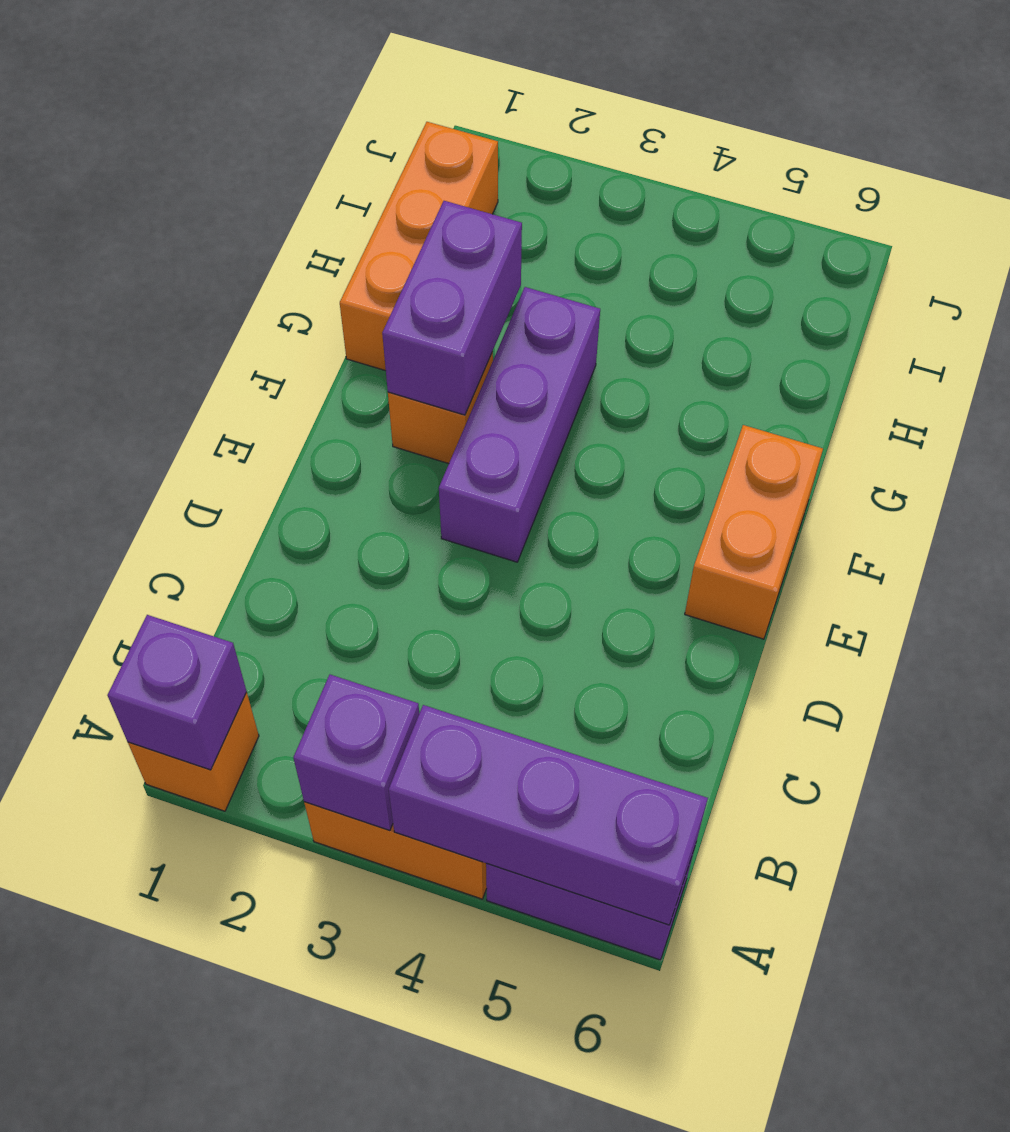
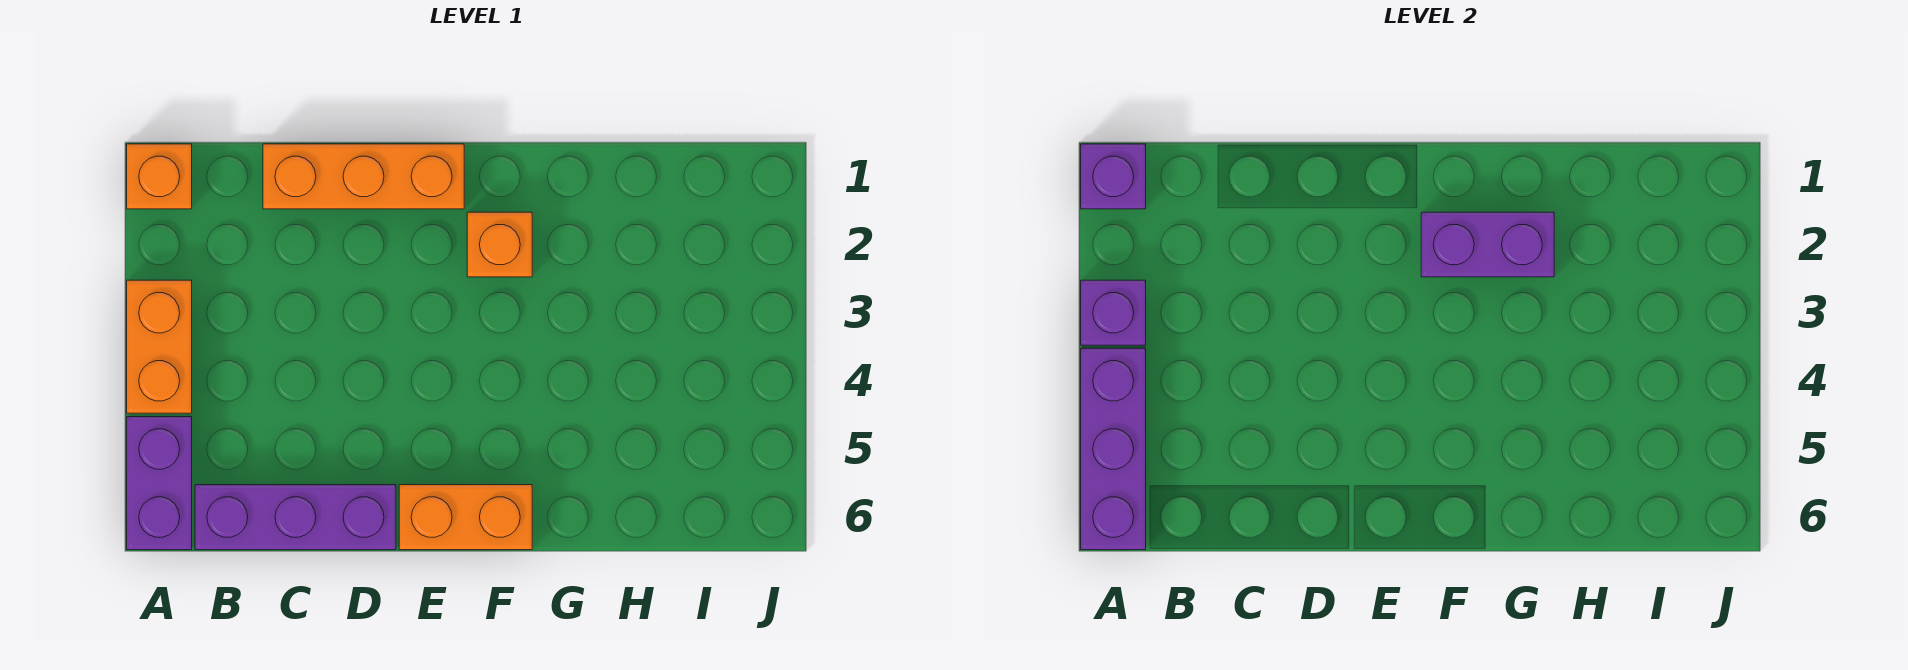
purple 1x3 brick [439,287,600,562] -> purple 1x3 brick moved to [195,485,396,550]
orange 1x3 brick [340,122,498,371] -> orange 1x3 brick moved to [263,144,464,209]

